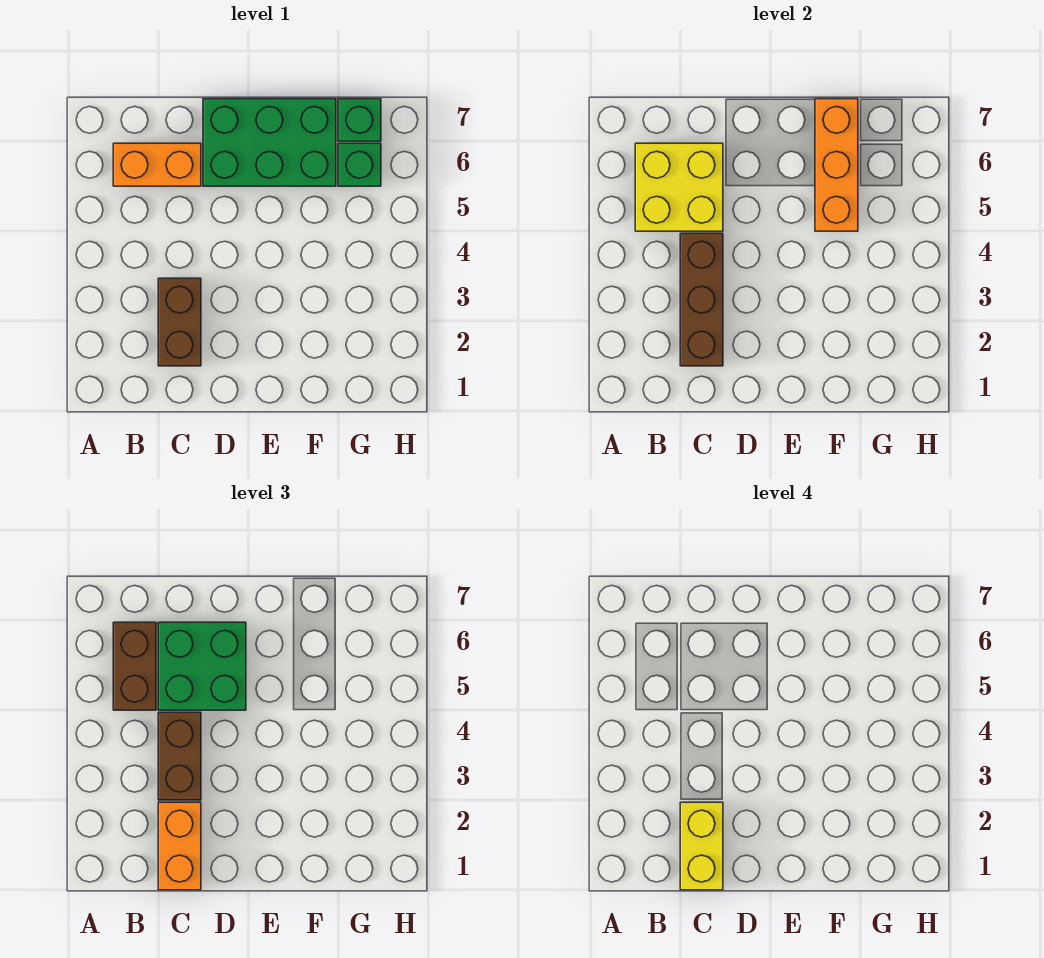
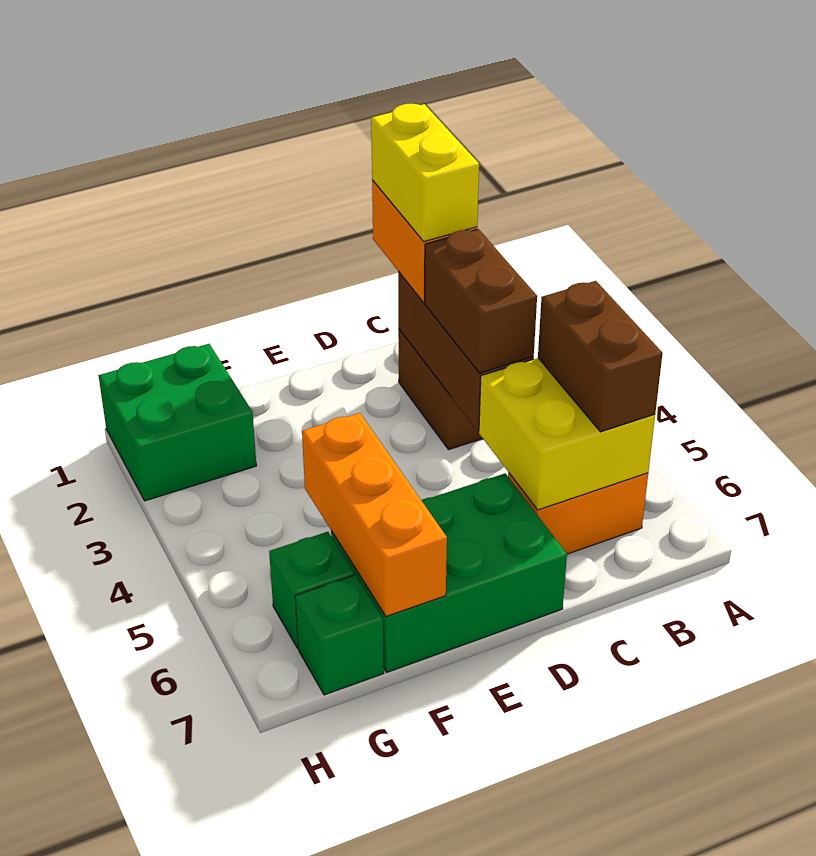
green 2x2 brick [158,622,246,710] -> green 2x2 brick moved to [98,344,256,501]

